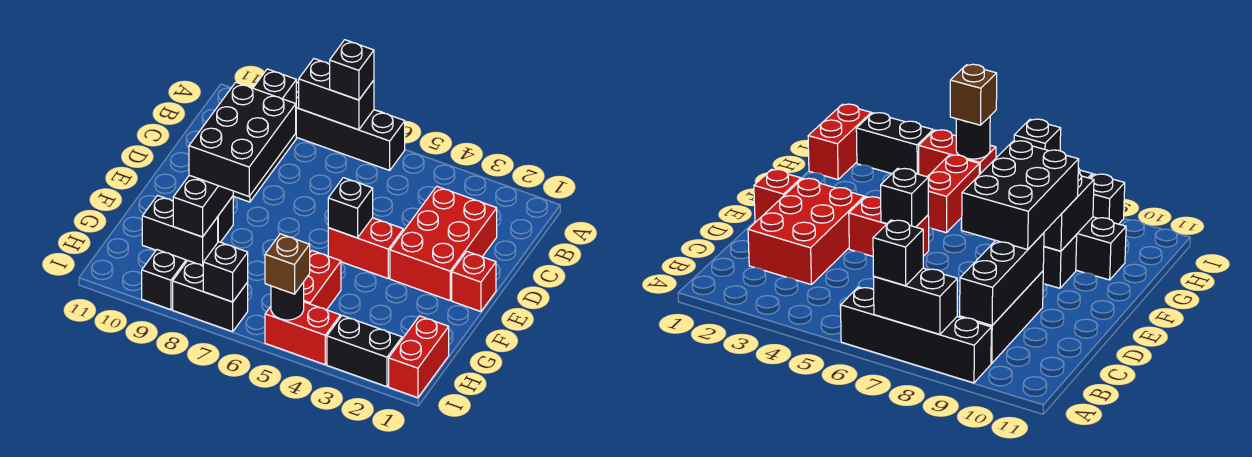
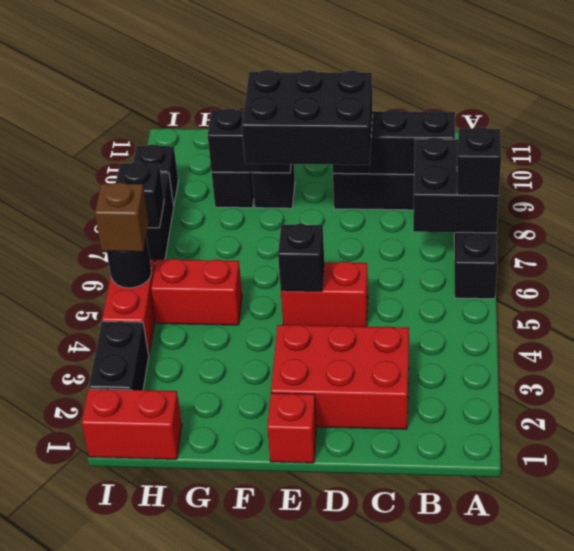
black 1x2 brick [299,59,374,130] -> black 2x2 brick [413,137,499,233]
red 1x2 brick [328,218,403,278] -> red 1x2 brick turned to [281,262,368,327]

